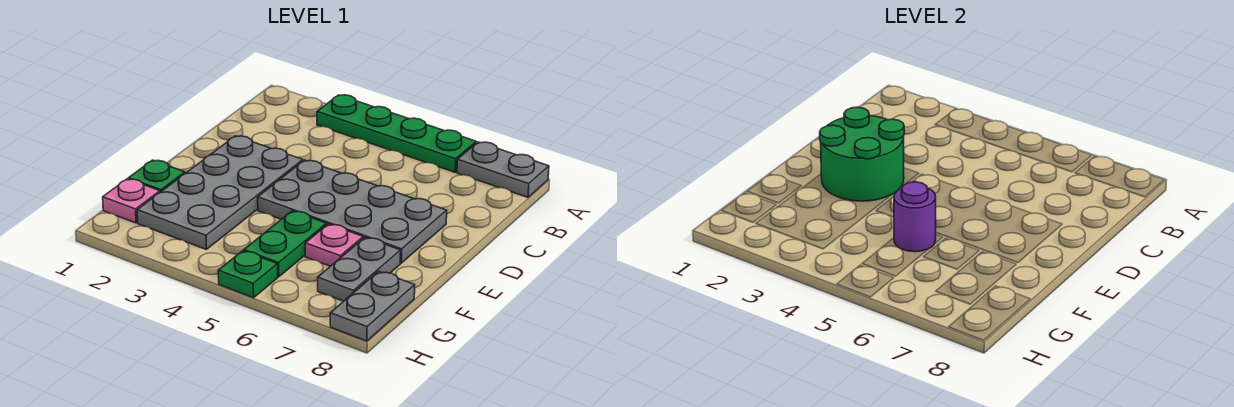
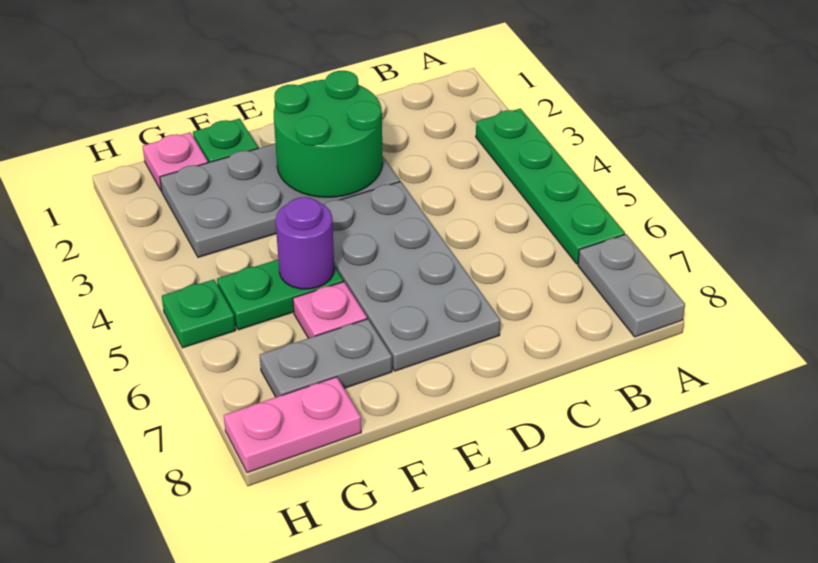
grey 1x2 plate [330,271,415,341] -> pink 1x2 plate [224,377,361,473]

